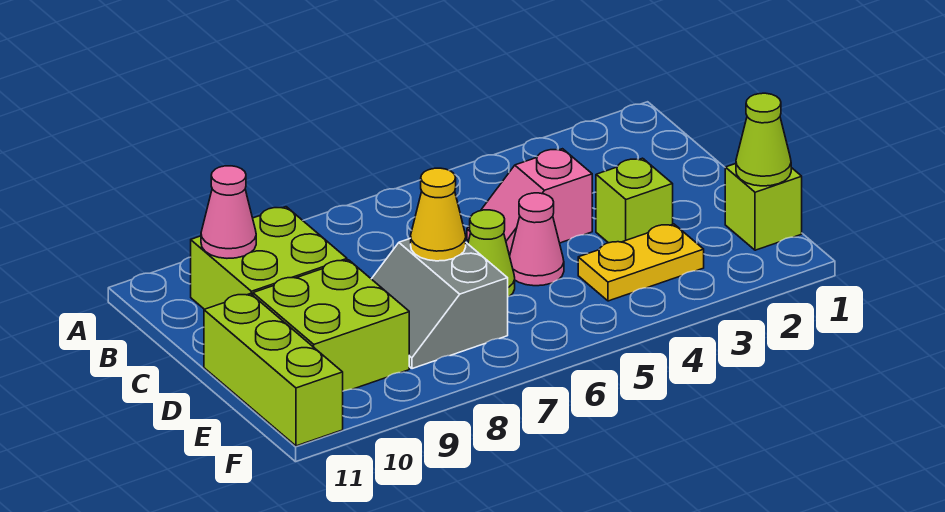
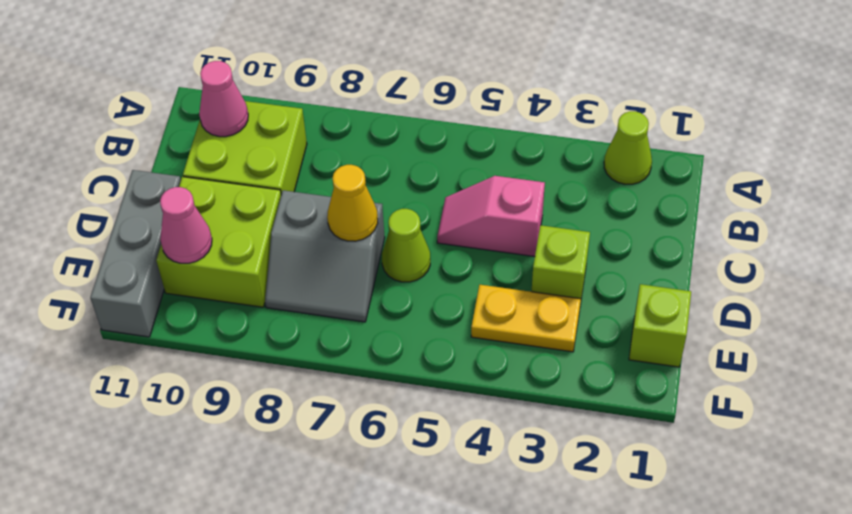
pink 1x1 cone [510,193,564,286] -> pink 1x1 cone moved to [160,187,212,263]
grey 2x2 slope [372,238,508,369] -> grey 2x2 slope turned to [265,190,385,322]
lime 1x3 brick [204,294,343,446] -> grey 1x3 brick [90,170,181,337]
lime 1x1 cone [736,93,791,186] -> lime 1x1 cone moved to [604,111,652,184]

